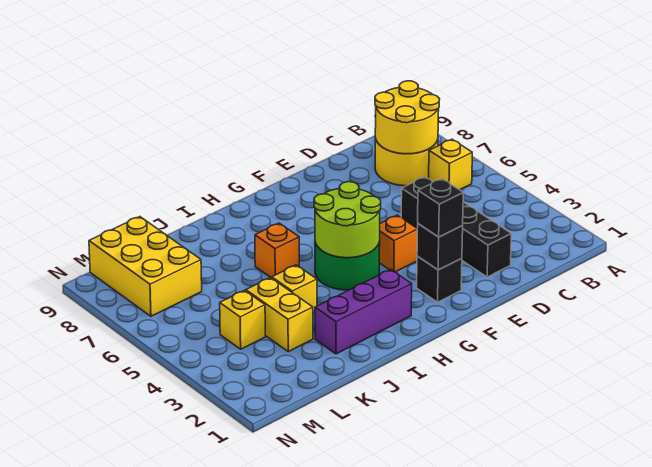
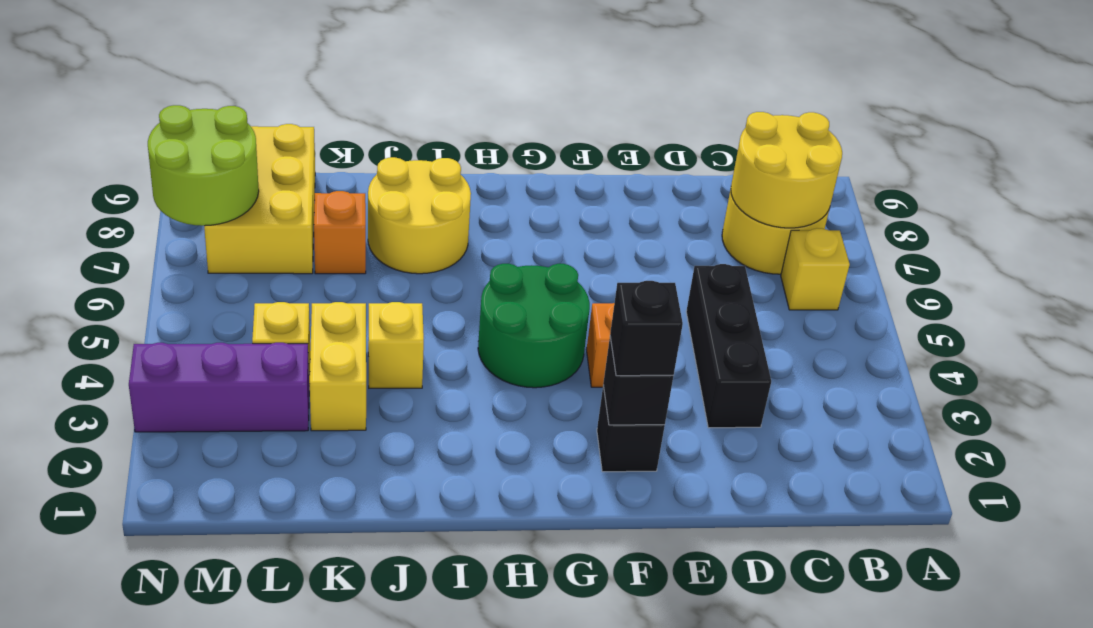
black 1x4 brick [401,177,511,277] -> black 1x3 brick [686,264,771,428]
lime 2x2 round brick [314,182,381,258] -> lime 2x2 round brick moved to [148,105,259,226]
purple 1x3 brick [315,269,412,354] -> purple 1x3 brick moved to [129,343,309,432]
orange 1x1 brick [255,223,299,278] -> orange 1x1 brick moved to [314,191,366,274]
none -> yellow 2x2 round brick [368,157,471,274]

